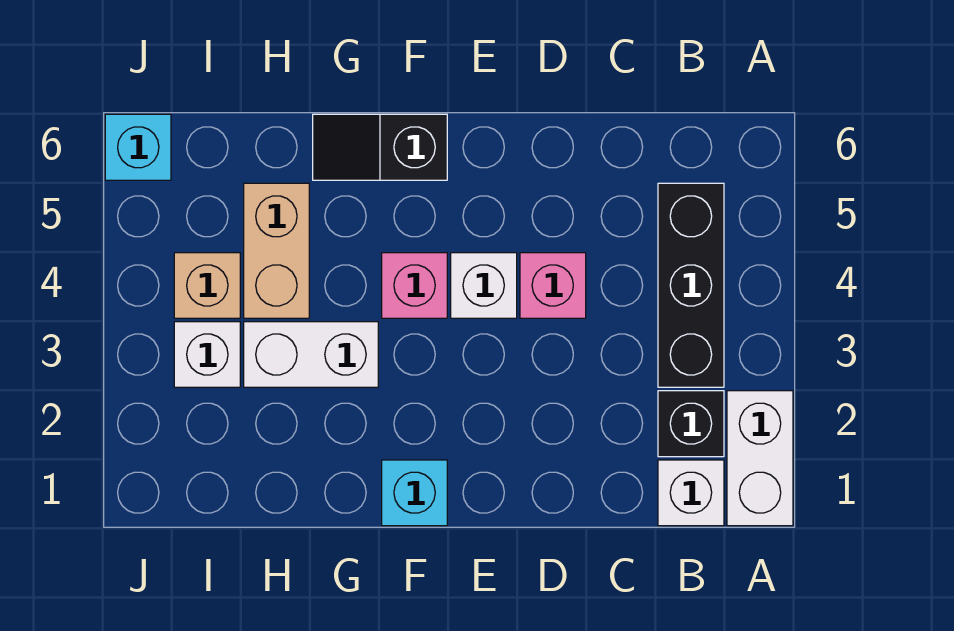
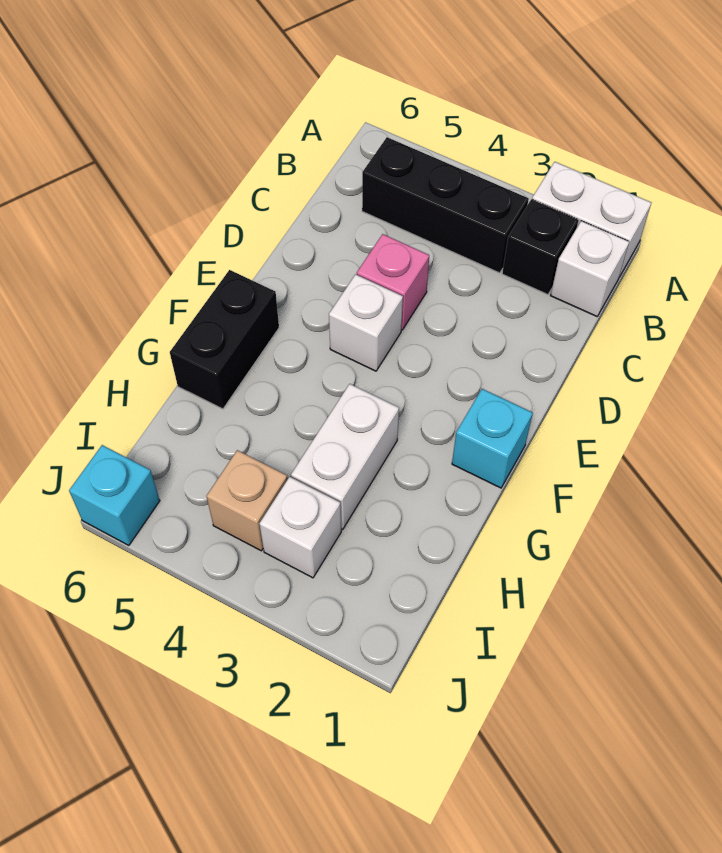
pink 1x1 brick [382,253,447,318] -> none
black 1x2 slope [313,114,447,180] -> black 1x2 brick [170,270,279,409]
tan 1x2 brick [244,183,309,318] -> none

